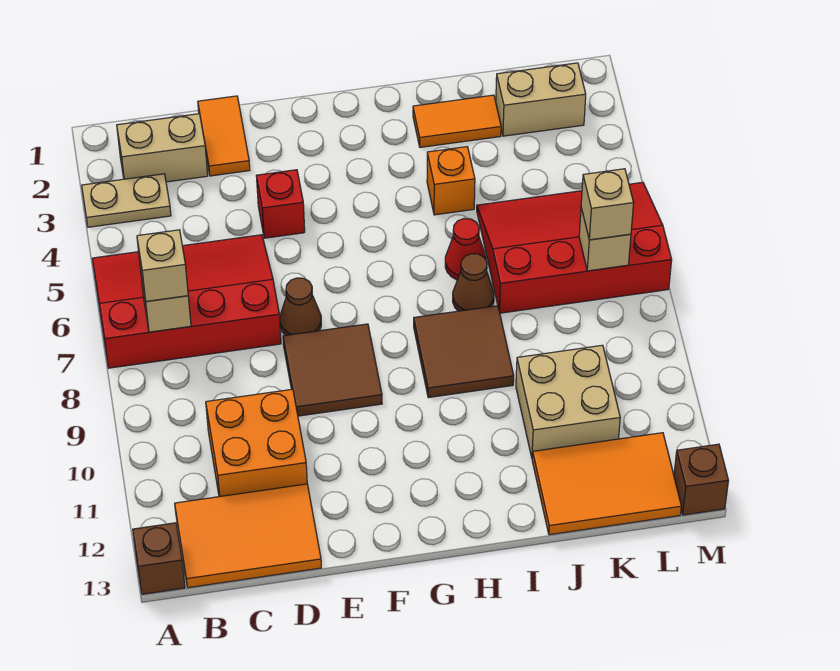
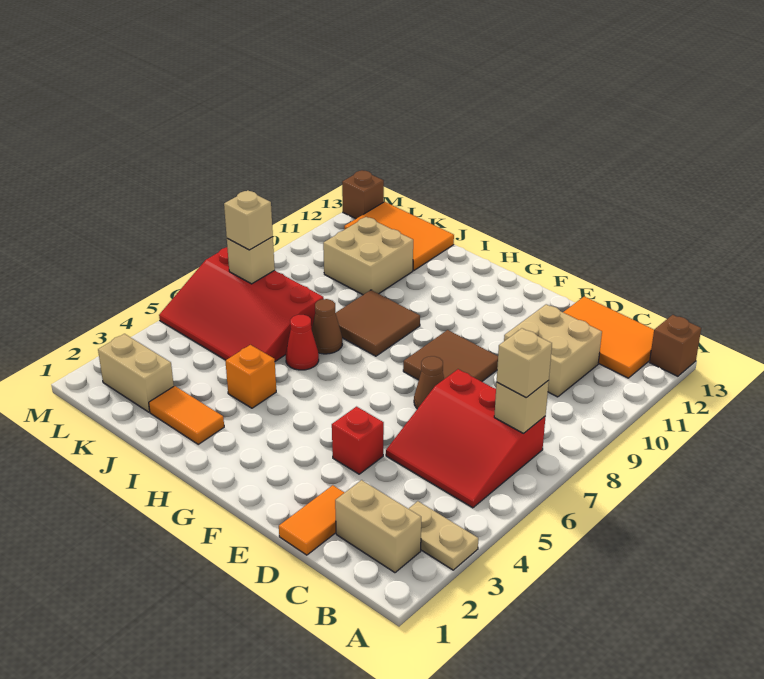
red 3x4 slope [92,235,281,368] -> red 3x3 slope [386,369,546,508]
orange 2x2 brick [206,389,307,497] -> tan 2x2 brick [504,304,602,397]

